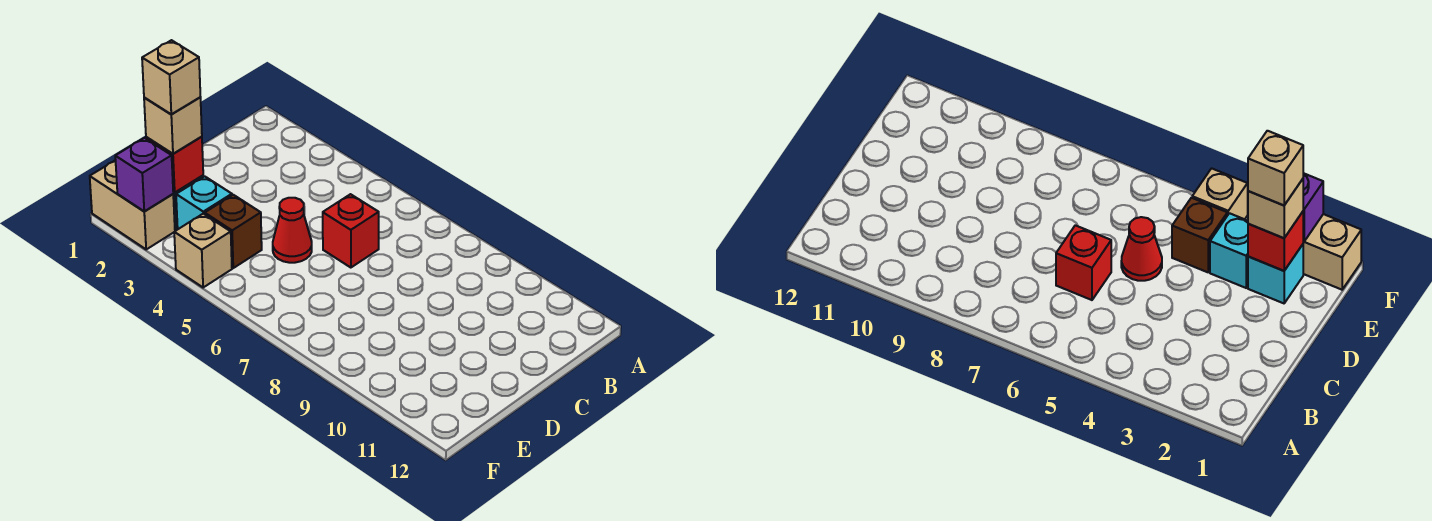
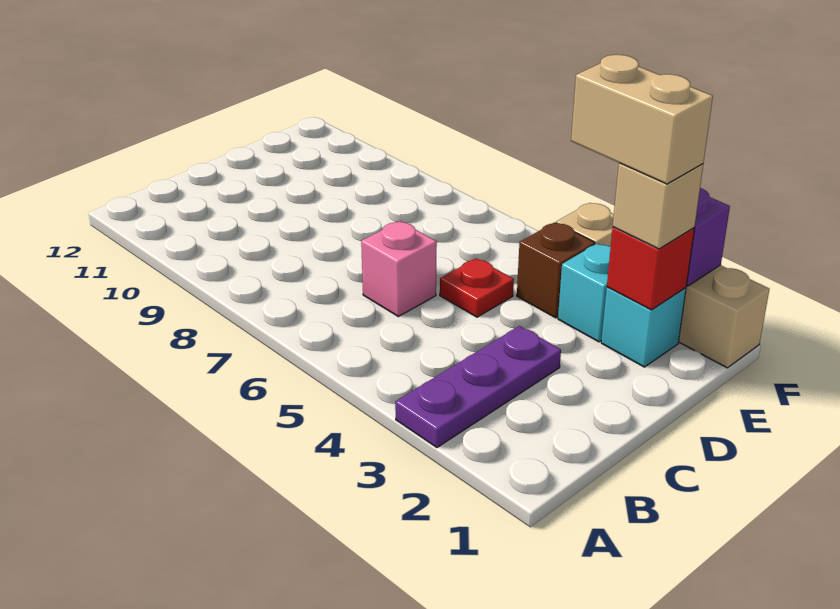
none -> purple 1x3 plate [395,326,561,448]
red 1x1 brick [323,194,379,268] -> pink 1x1 brick [361,221,437,317]
red 1x1 cone [273,198,312,263] -> red 1x1 plate [440,258,514,317]
tan 1x1 brick [142,40,200,114] -> tan 1x2 brick [571,55,713,184]

